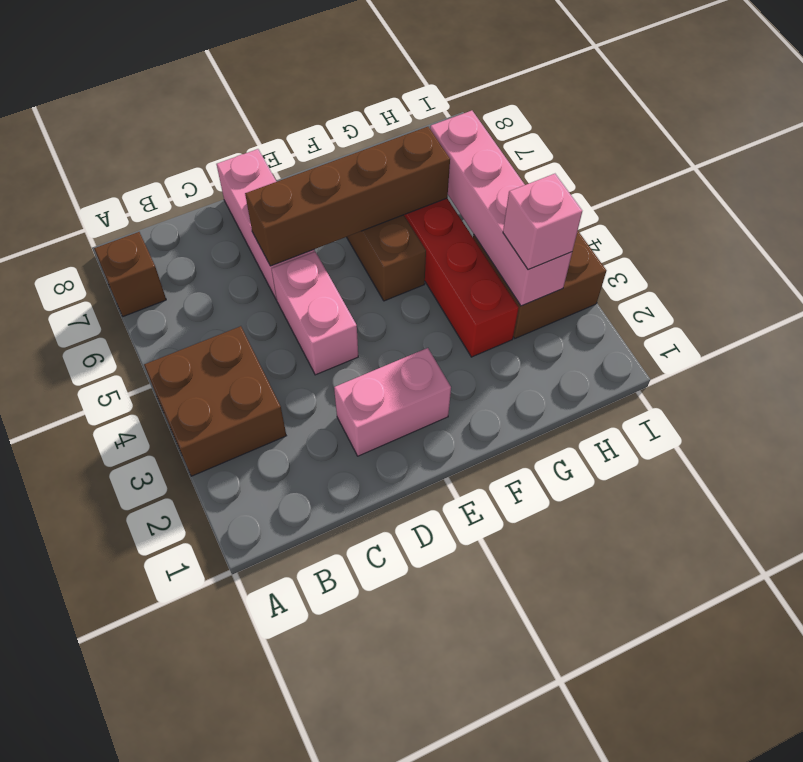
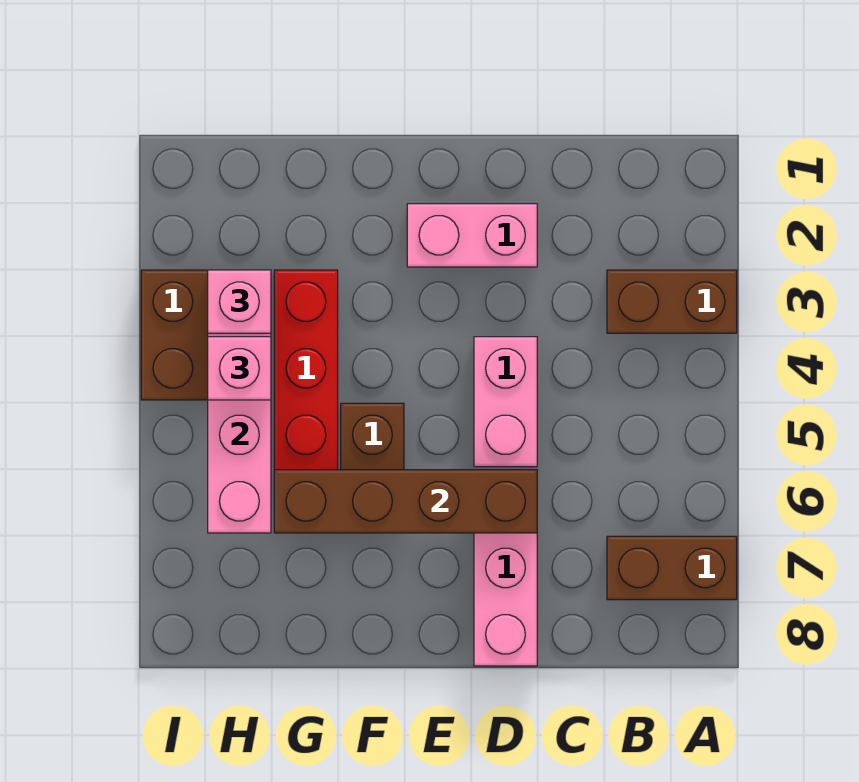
brown 2x2 brick [144,326,286,476] -> brown 1x2 brick [607,270,737,333]
brown 1x1 brick [94,232,166,316] -> brown 1x2 brick [607,536,737,600]
none -> pink 1x1 brick [208,337,271,400]

